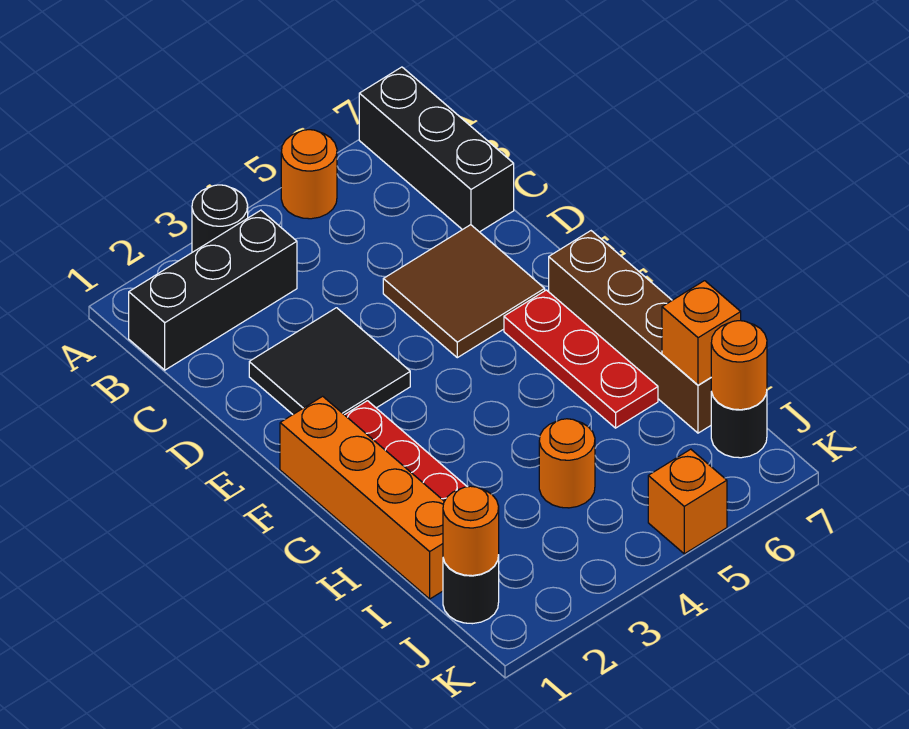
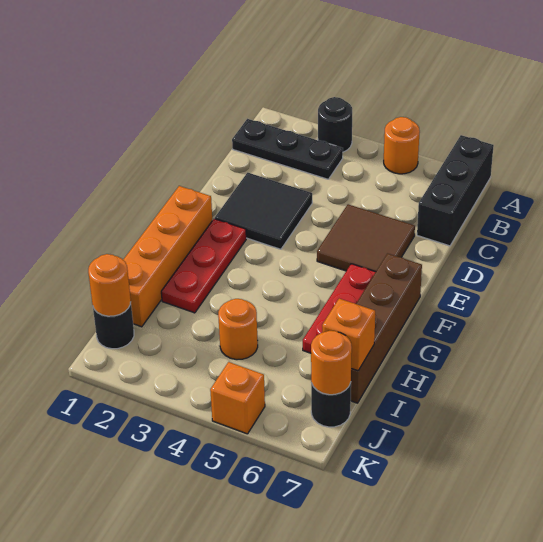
black 1x3 brick [129,210,297,370] -> black 1x3 plate [232,119,343,179]

